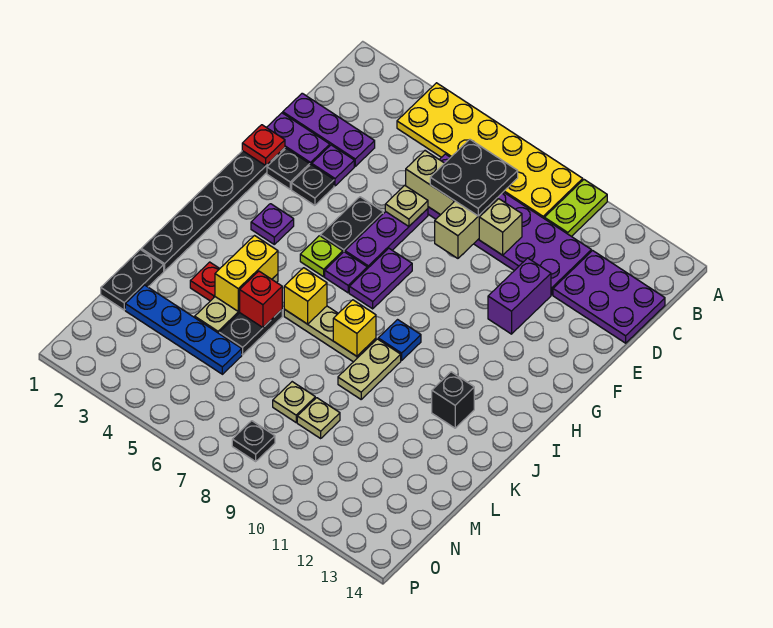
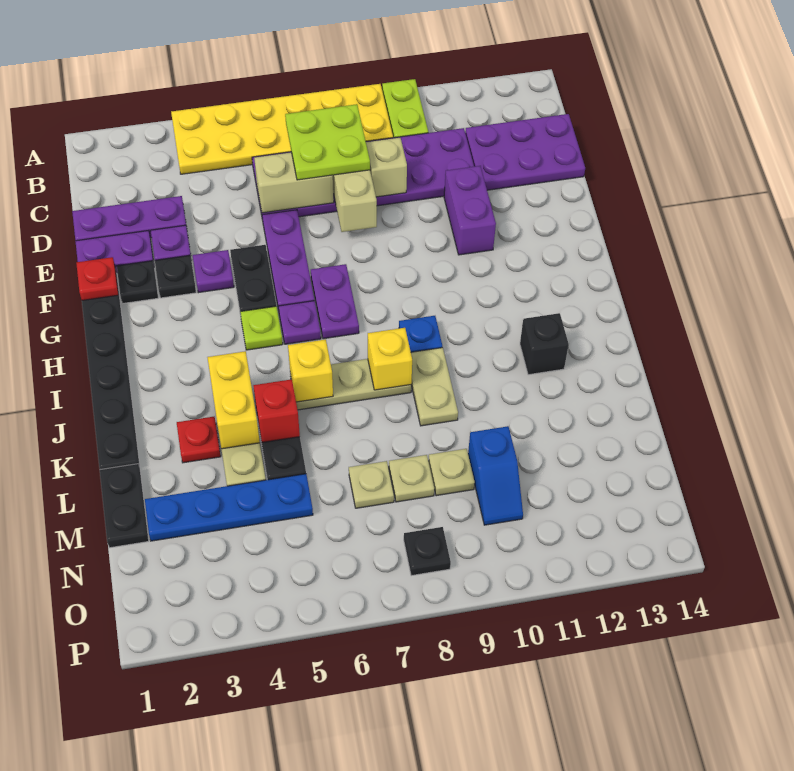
black 2x2 plate [430,139,518,216] -> lime 2x2 plate [285,104,370,180]
tan 1x1 plate [385,185,428,226] -> tan 1x1 plate moved to [349,461,394,508]
purple 1x1 plate [251,204,294,244] -> purple 1x1 plate moved to [193,250,234,293]
none -> blue 1x2 slope [468,426,523,525]

